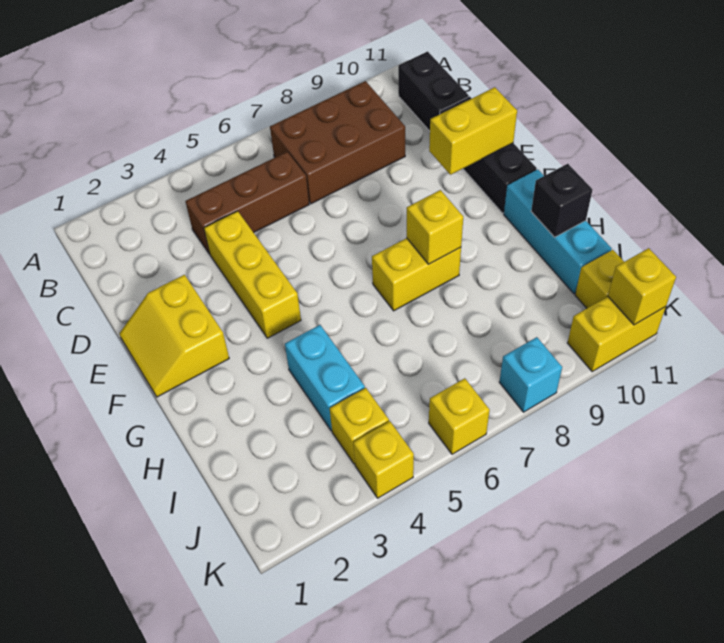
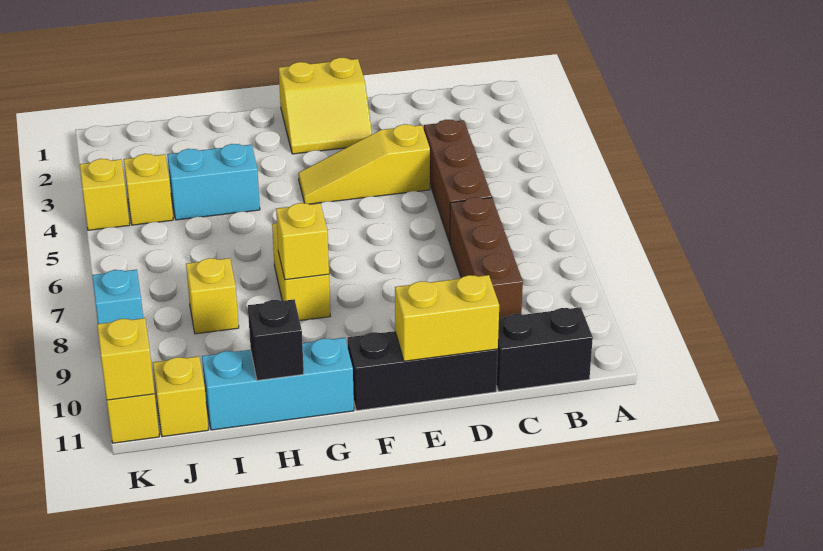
brown 2x3 brick [270,81,405,204] -> brown 1x3 brick [450,197,523,318]
yellow 1x3 brick [204,211,301,338] -> yellow 1x3 slope [298,124,430,204]
yellow 2x2 slope [119,275,229,397] -> yellow 2x2 slope turned to [279,58,372,154]
yellow 1x2 brick [429,87,517,175] -> yellow 1x2 brick turned to [395,275,499,361]
yellow 1x1 brick [429,378,490,454] -> yellow 1x1 brick moved to [186,258,239,334]

